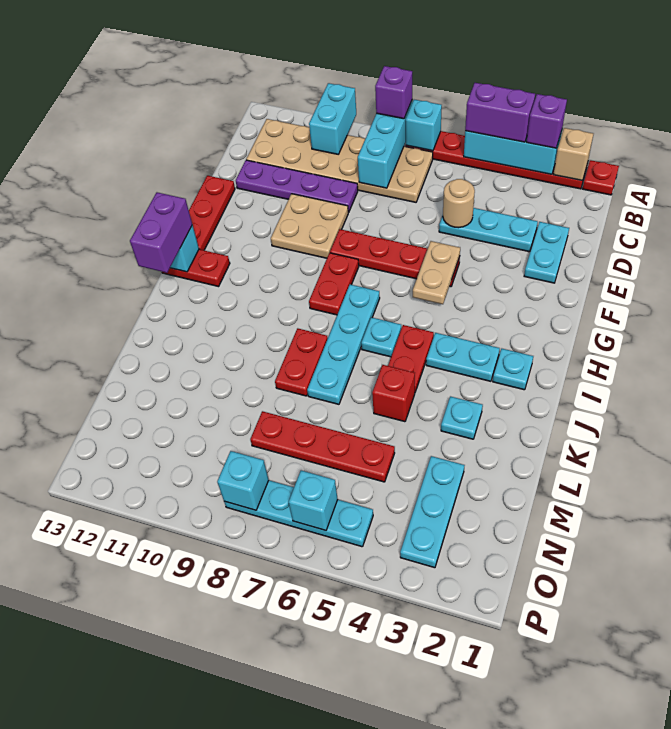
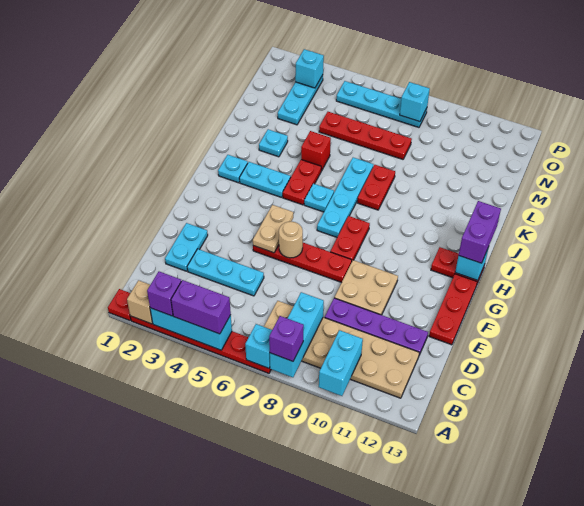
tan 1x1 round brick [443,179,475,228] -> tan 1x1 round brick moved to [279,222,303,258]
cyan 1x1 brick [289,471,338,530] -> cyan 1x1 brick moved to [295,49,324,88]

